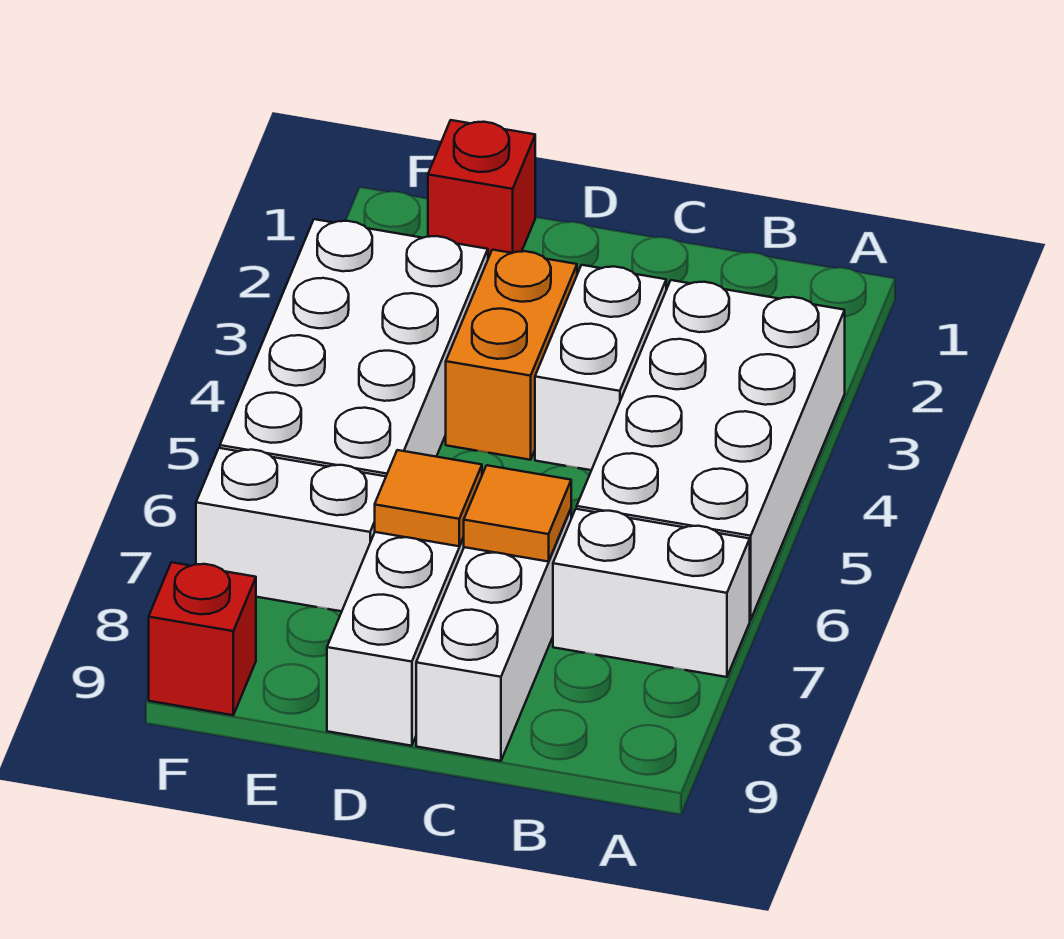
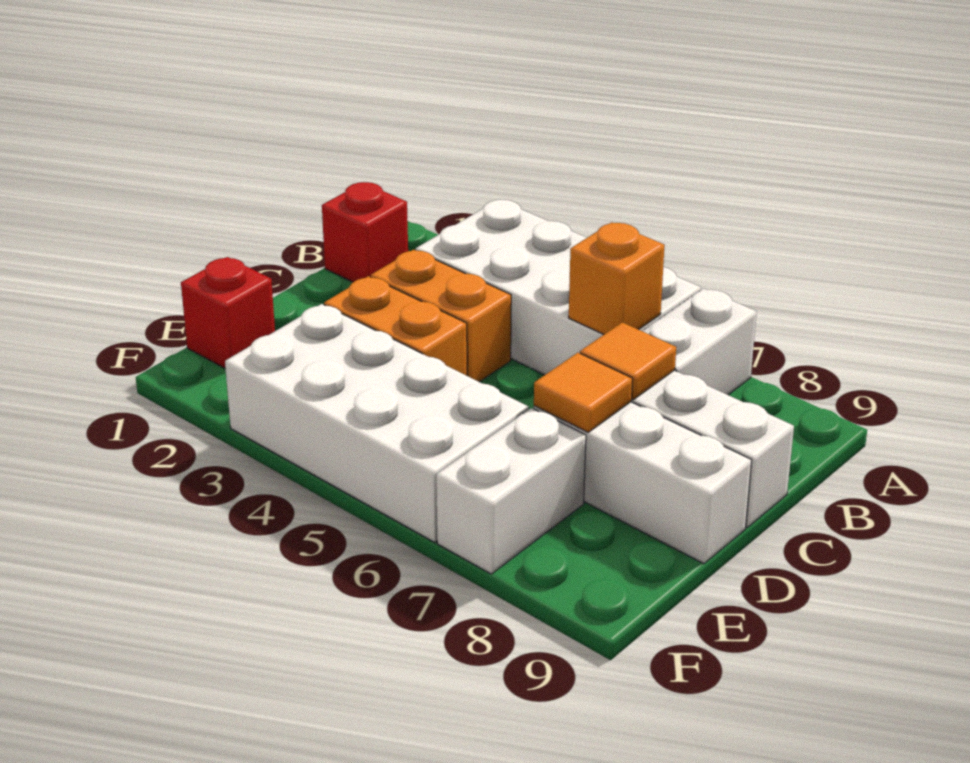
none -> orange 1x1 brick [569,222,665,334]
white 1x2 brick [535,265,666,470] -> orange 1x2 brick [371,250,511,382]
red 1x1 brick [149,562,256,715] -> red 1x1 brick moved to [322,182,408,282]

